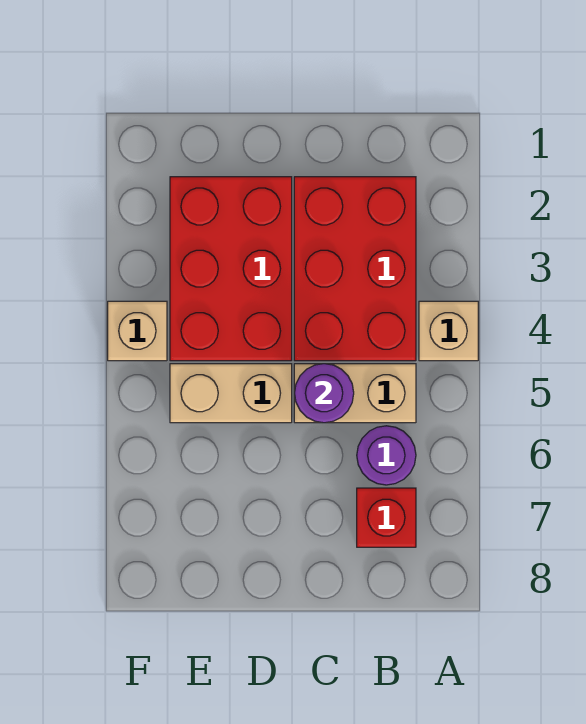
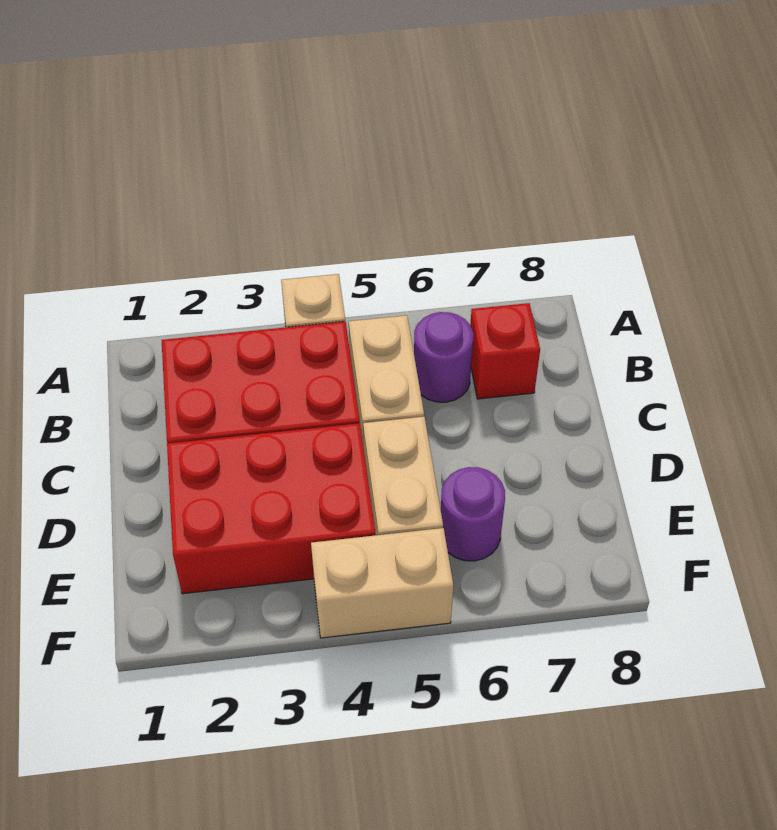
purple 1x1 round brick [294,364,354,423] -> purple 1x1 round brick moved to [441,467,505,561]
tan 1x1 brick [108,301,167,361] -> tan 1x2 brick [311,528,453,638]

